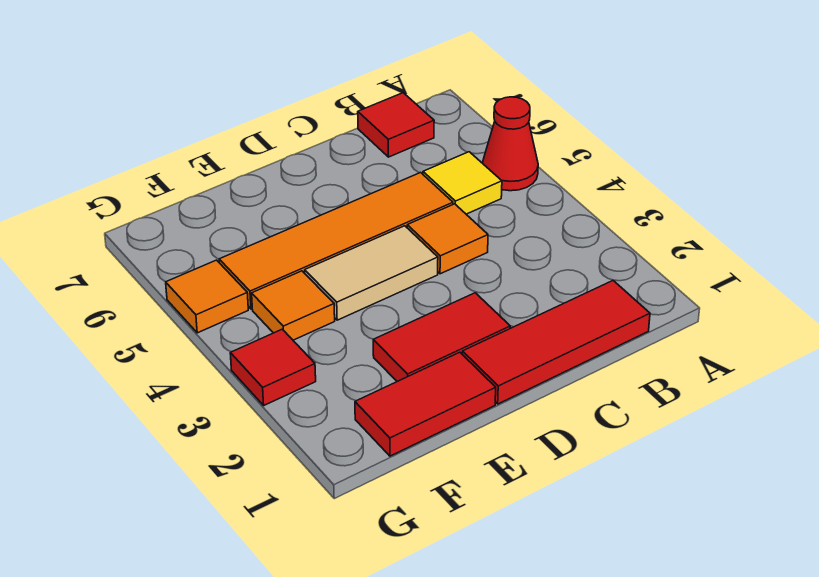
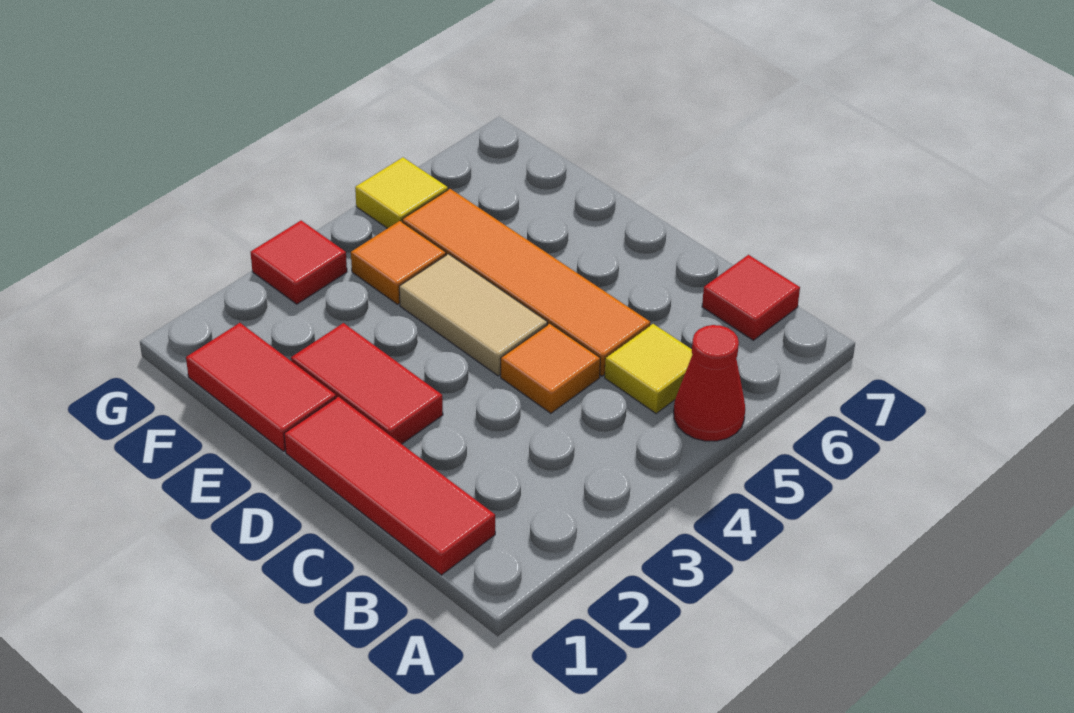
orange 1x1 tile [166,260,248,333] -> yellow 1x1 tile [355,157,448,228]

